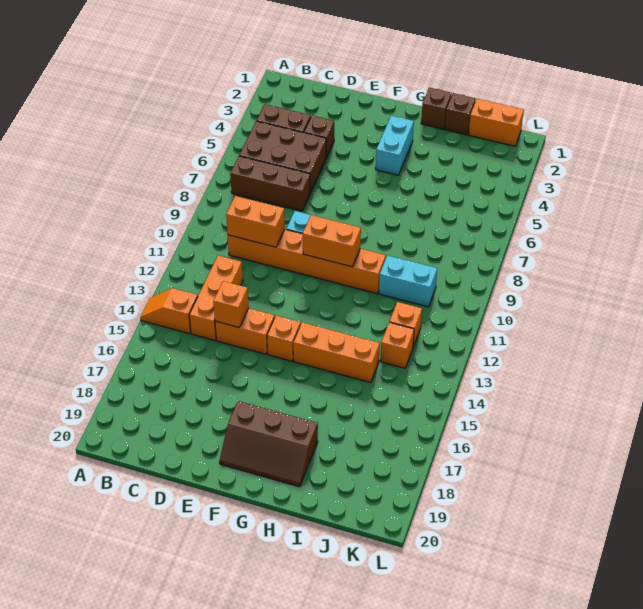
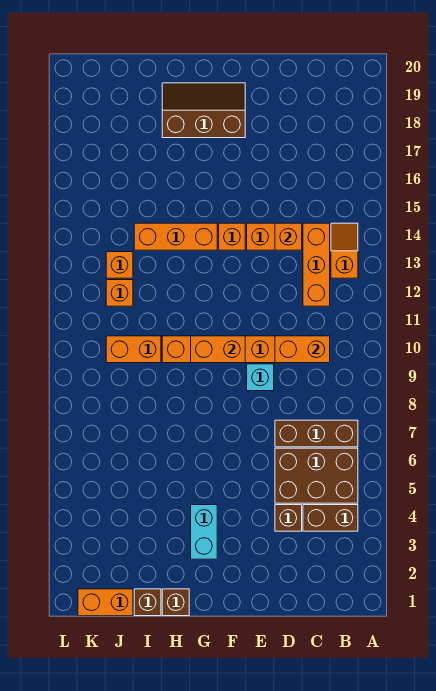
orange 1x2 slope [140,288,198,334] -> orange 1x2 slope turned to [331,223,358,278]
cyan 1x2 brick [379,255,437,307] -> orange 1x2 brick [106,336,161,363]

